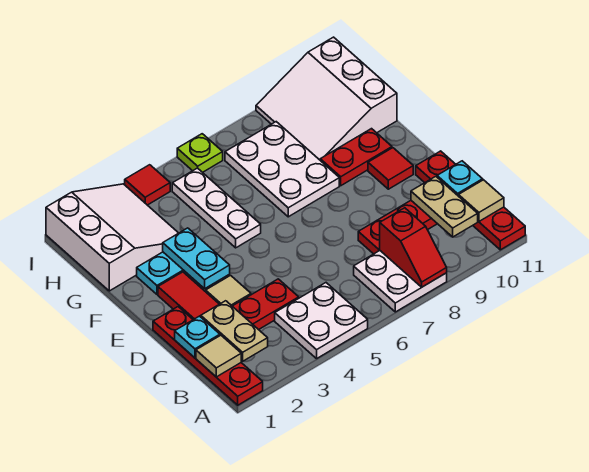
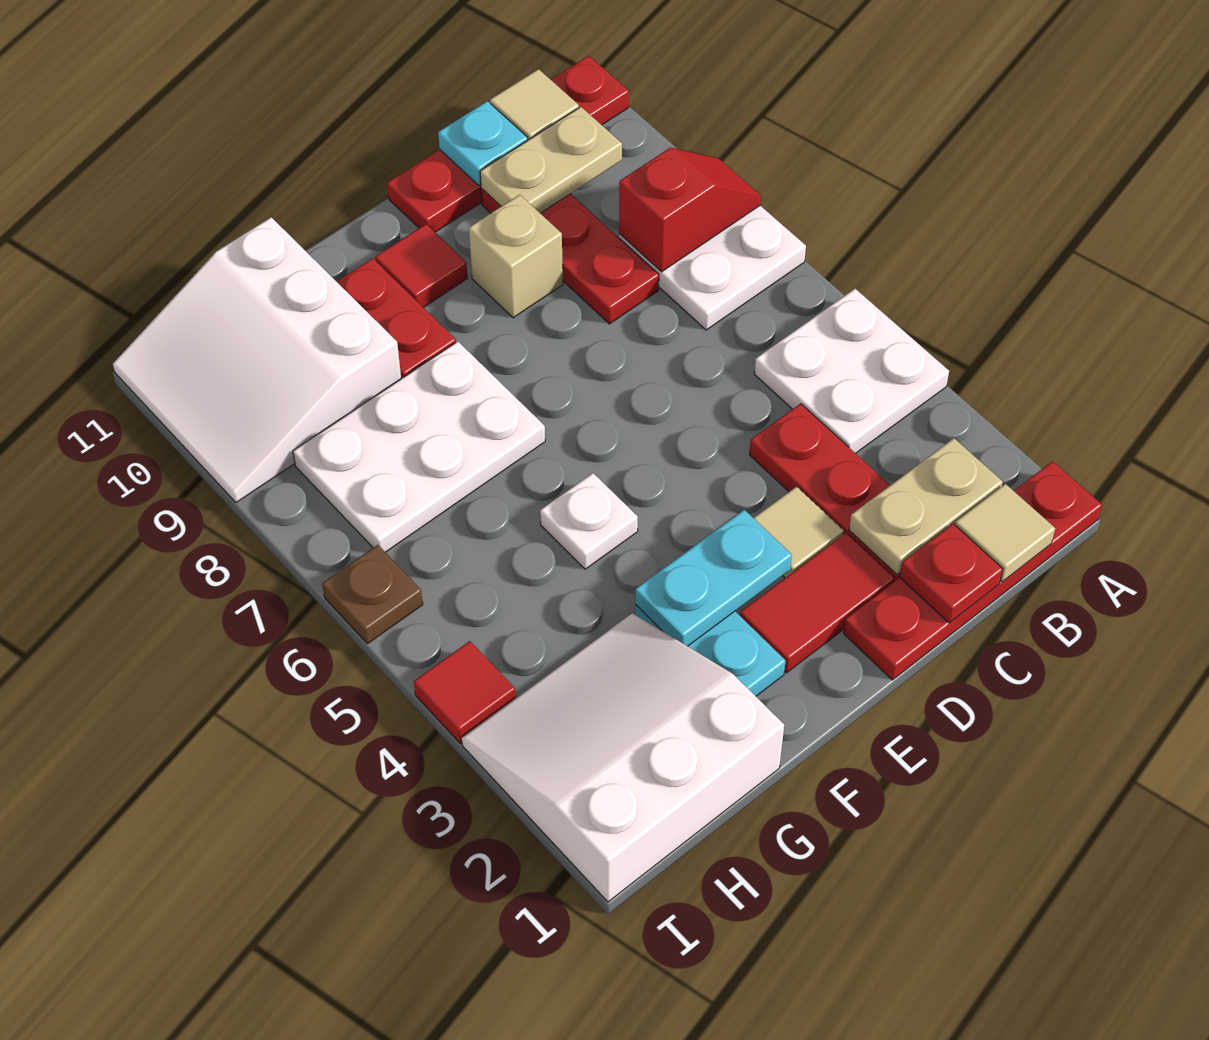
cyan 1x1 plate [175,316,220,358] -> red 1x1 plate [900,524,1003,623]
none -> tan 1x1 brick [469,195,563,318]
white 1x3 plate [172,168,261,248] -> white 1x1 plate [540,473,638,569]
white 3x3 slope [256,37,397,160] -> white 3x3 slope turned to [113,217,401,502]
lime 1x1 plate [177,134,223,172] -> brown 1x1 plate [322,545,423,644]

